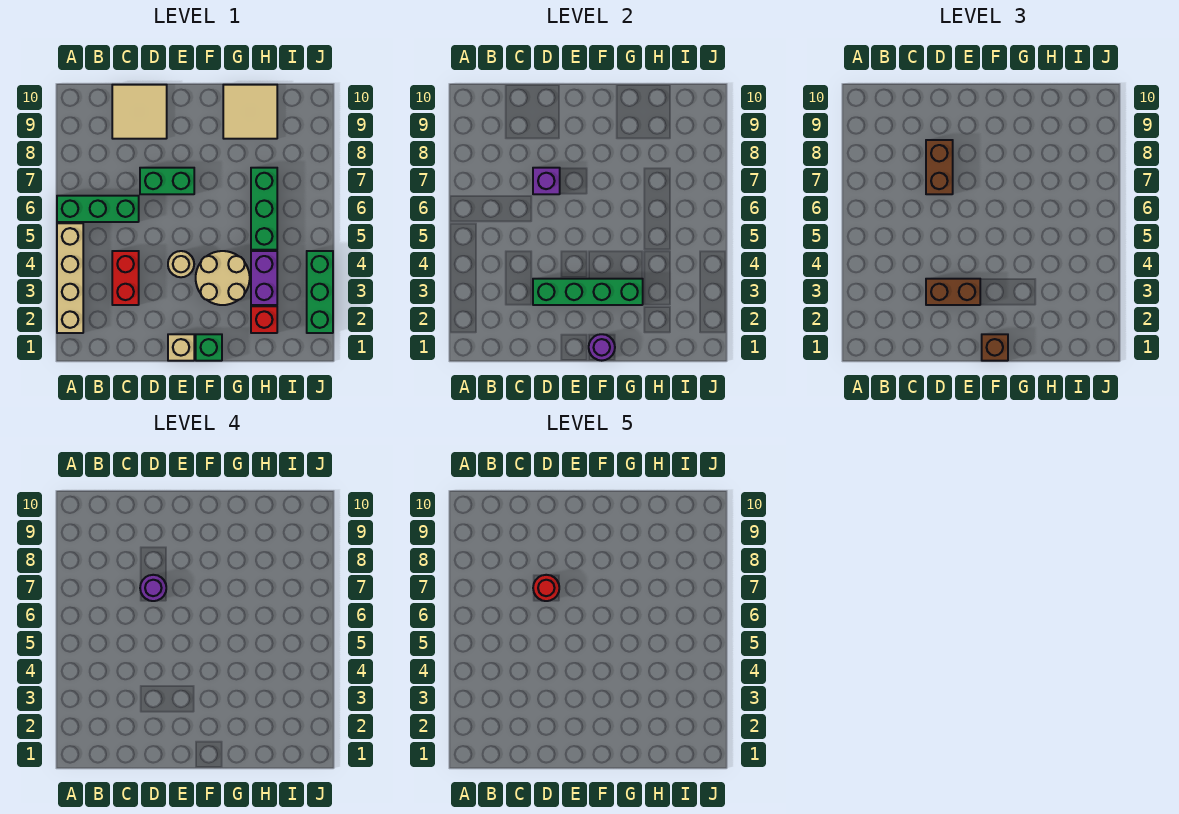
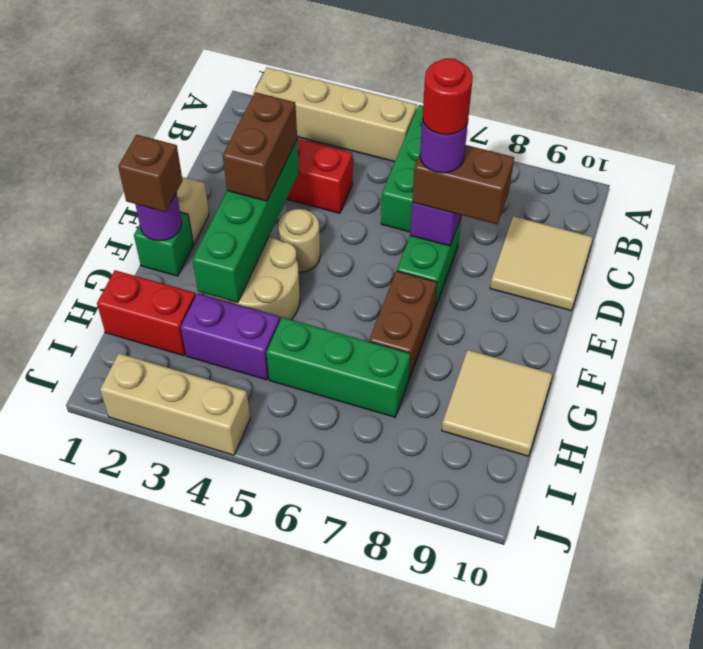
none -> brown 1x2 brick [369,271,437,379]
red 1x1 brick [251,306,277,333] -> red 1x2 brick [97,270,196,356]
green 1x3 brick [307,251,333,333] -> tan 1x3 brick [100,354,250,455]

